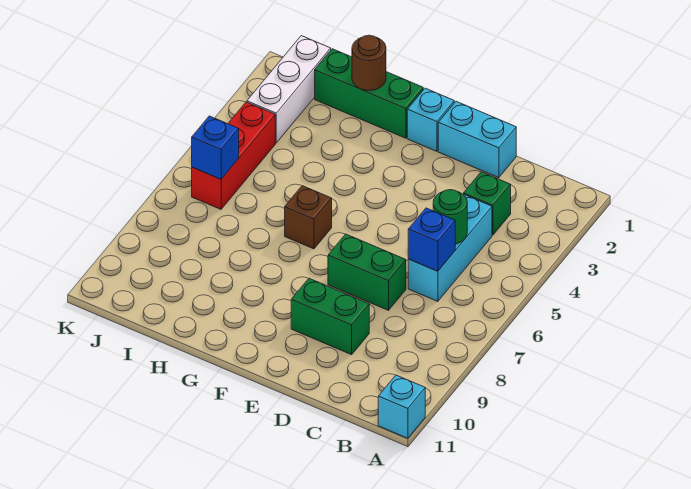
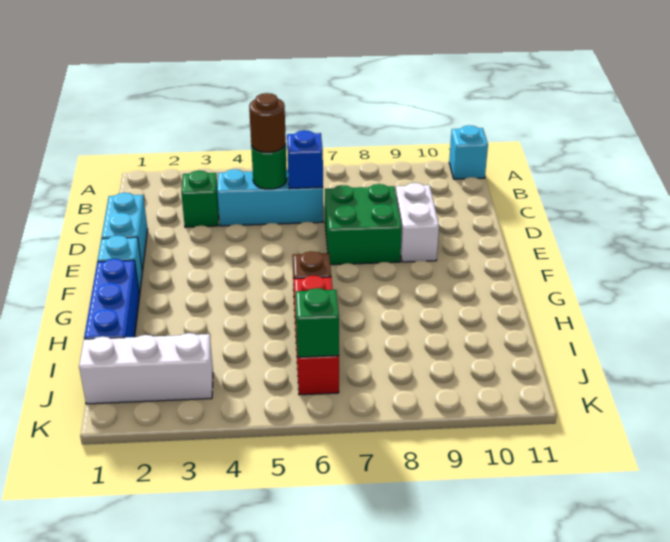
green 1x2 brick [328,234,406,310] -> green 2x2 brick [325,184,402,265]
green 1x2 brick [291,278,369,355] -> white 1x2 brick [396,183,439,262]
green 1x3 brick [315,49,423,138] -> blue 1x3 brick [84,259,140,339]
brown 1x1 round brick [352,35,386,90] -> brown 1x1 round brick moved to [249,93,286,152]
red 1x3 brick [192,102,275,209] -> red 1x3 brick turned to [294,276,339,395]
blue 1x1 brick [192,116,239,179] -> green 1x1 brick [295,288,339,357]

